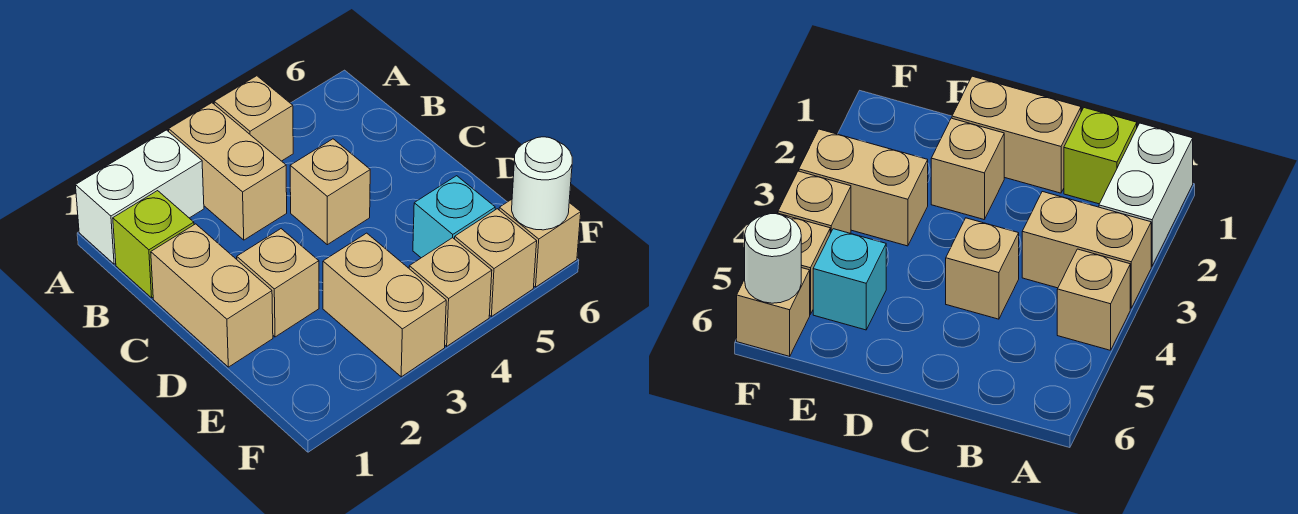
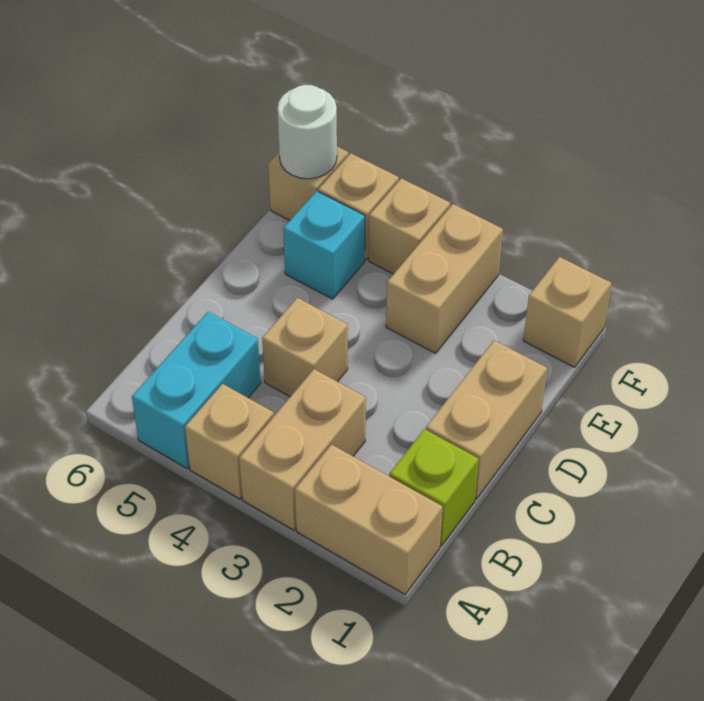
white 1x2 brick [76,130,204,264] -> tan 1x2 brick [295,445,442,594]
none -> cyan 1x2 brick [132,312,261,468]
tan 1x1 brick [237,229,319,337] -> tan 1x1 brick moved to [524,257,611,367]

